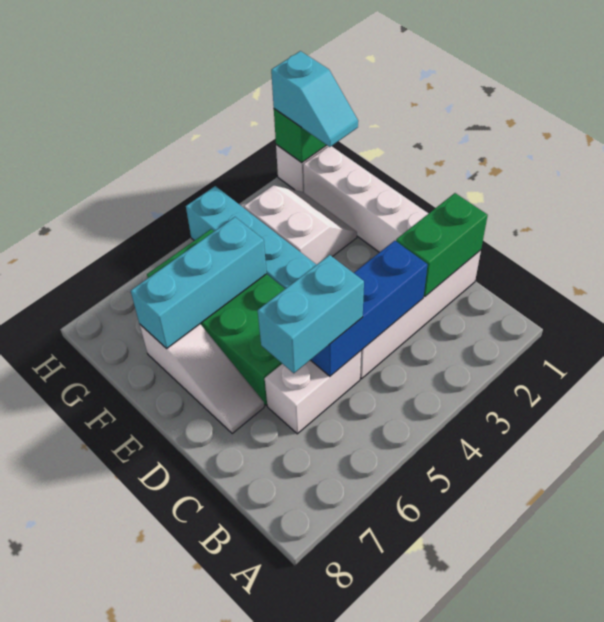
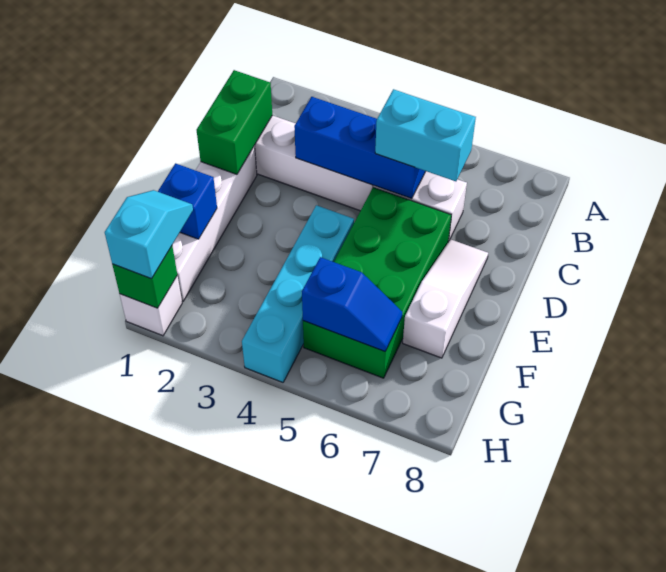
green 1x2 brick [396,193,488,297] -> green 1x2 brick turned to [197,70,272,174]
none -> blue 1x1 brick [158,163,217,239]
white 2x2 slope [244,185,357,265] -> none
cyan 1x3 brick [131,217,267,349] -> none
none -> blue 1x2 slope [302,257,402,351]

